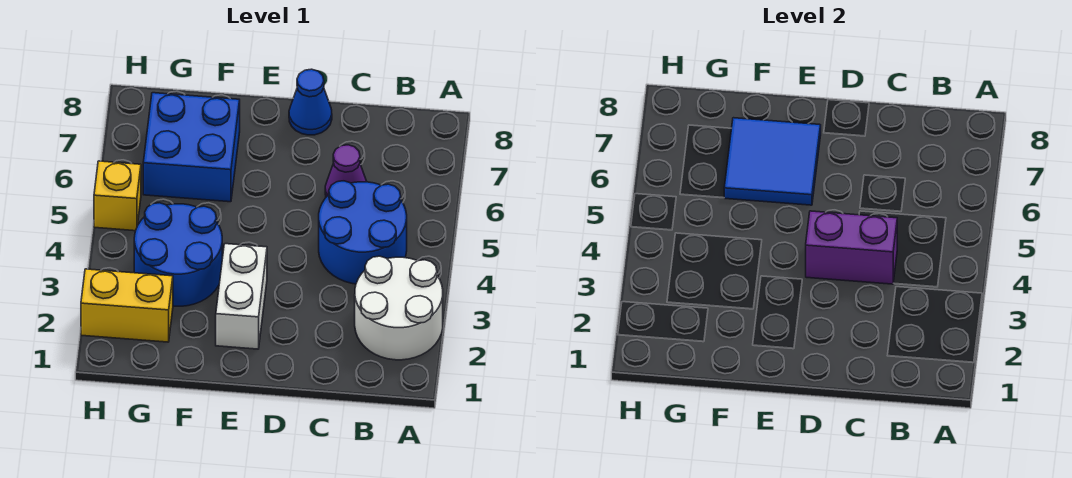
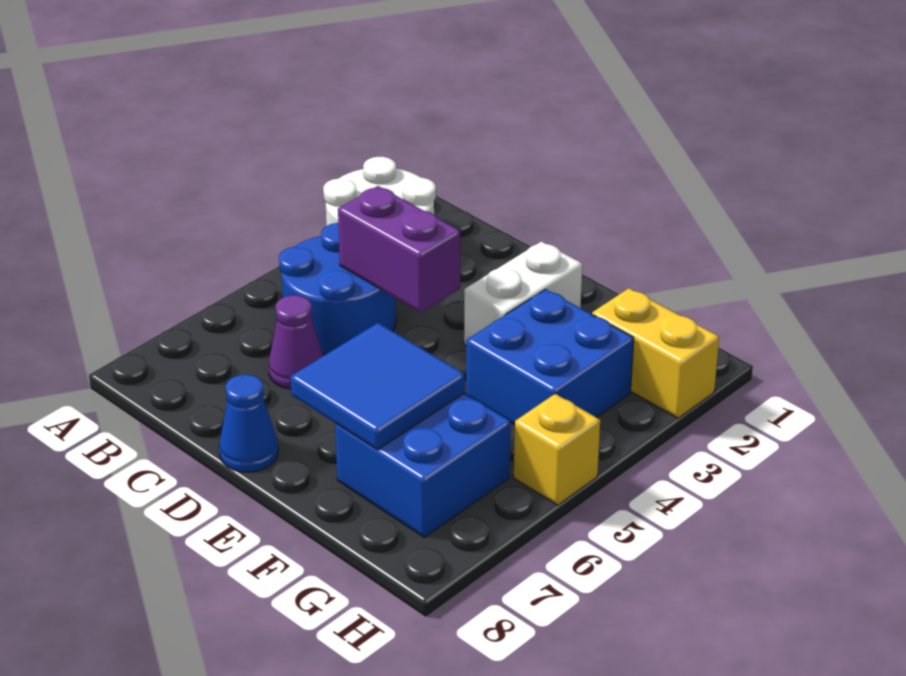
blue 2x2 round brick [134,203,222,306] -> blue 2x2 brick [466,289,634,425]

